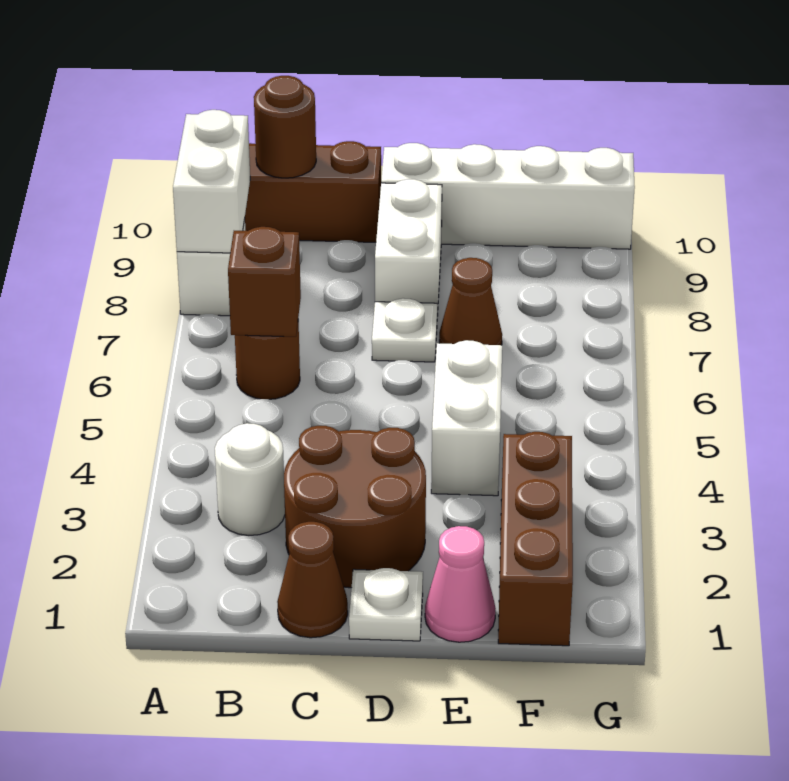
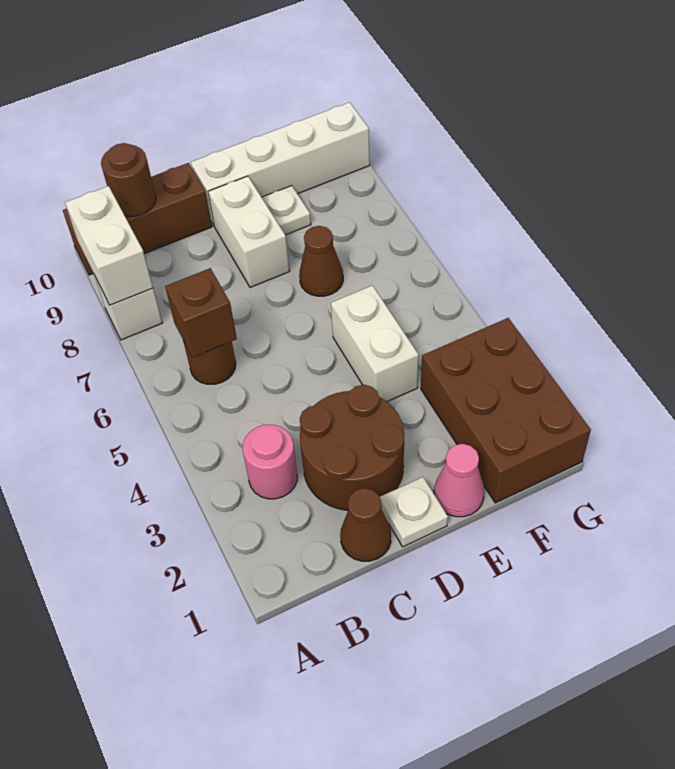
white 1x1 round brick [215,423,285,535] -> pink 1x1 round brick [243,425,297,499]
white 1x1 plate [372,298,437,362] -> white 1x1 plate moved to [262,186,311,235]
brown 1x3 brick [498,432,573,646] -> brown 2x3 brick [421,318,591,503]

